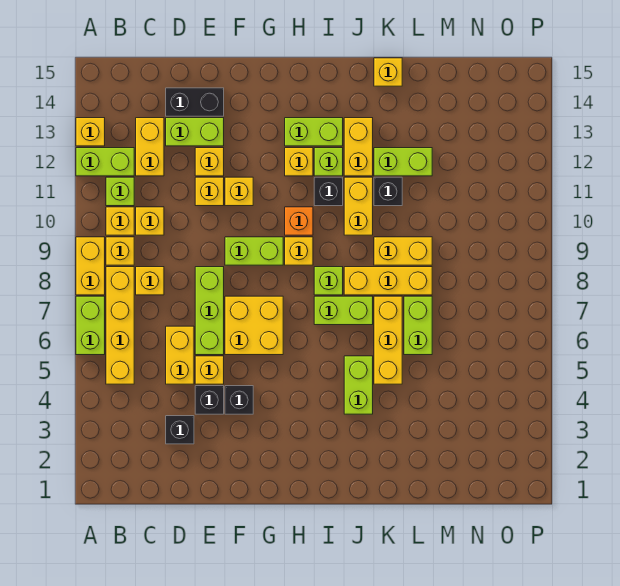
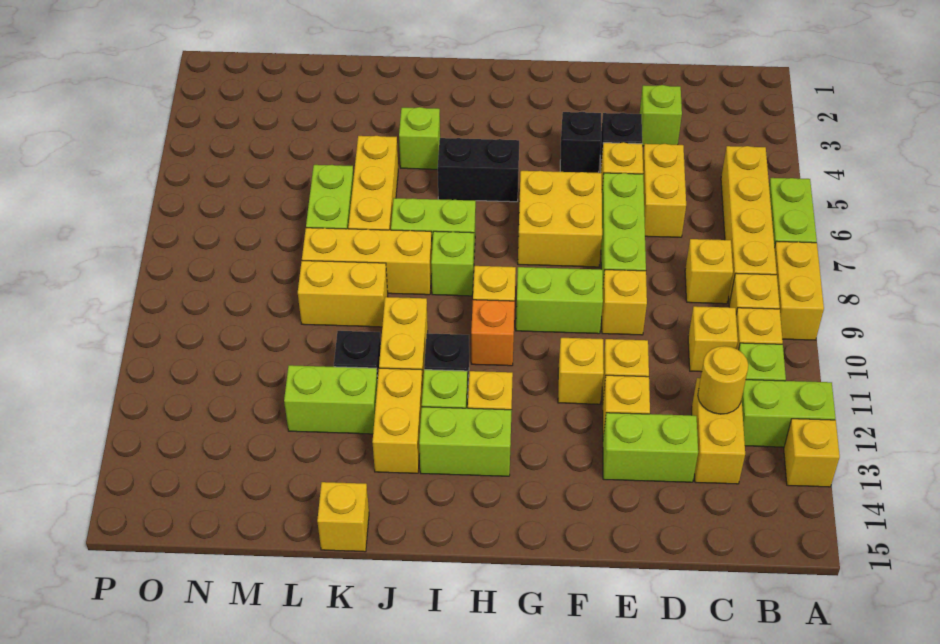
none -> yellow 1x1 round brick [698,346,748,414]
black 1x1 brick [166,416,194,444] -> lime 1x1 brick [640,85,682,146]
black 1x2 brick [166,88,224,116] -> black 1x2 brick moved to [438,138,519,202]
none -> yellow 1x1 brick [602,270,647,335]
lime 1x2 brick [344,356,373,414] -> lime 1x1 brick [399,107,440,169]

